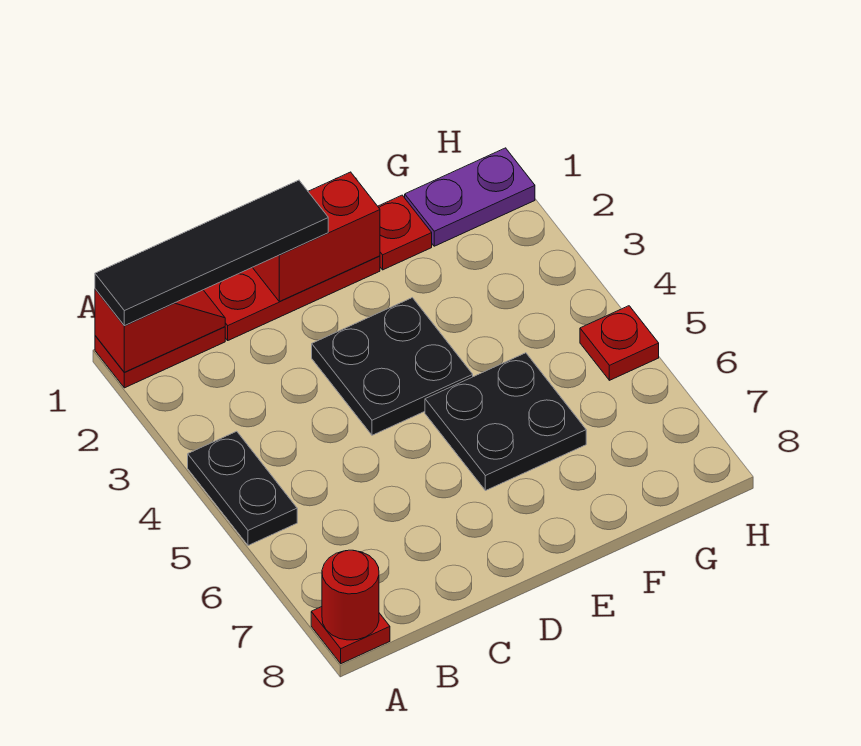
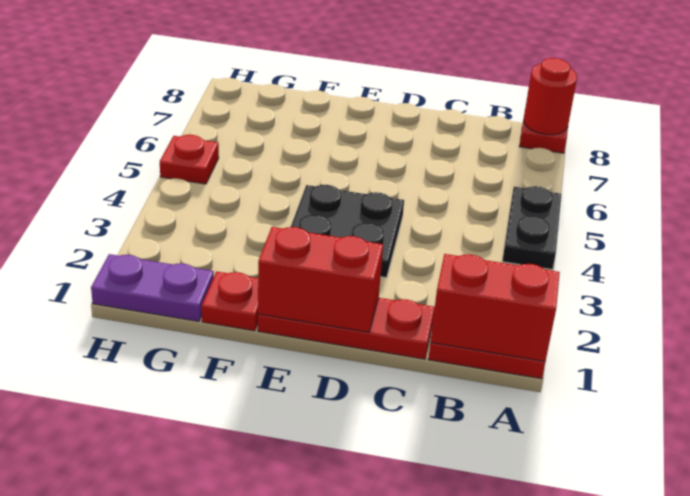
red 1x2 slope [95,289,225,372] -> red 1x2 brick [430,254,560,362]
black 1x4 tile [95,180,328,326] -> none
black 2x2 plate [425,353,586,491] -> none

